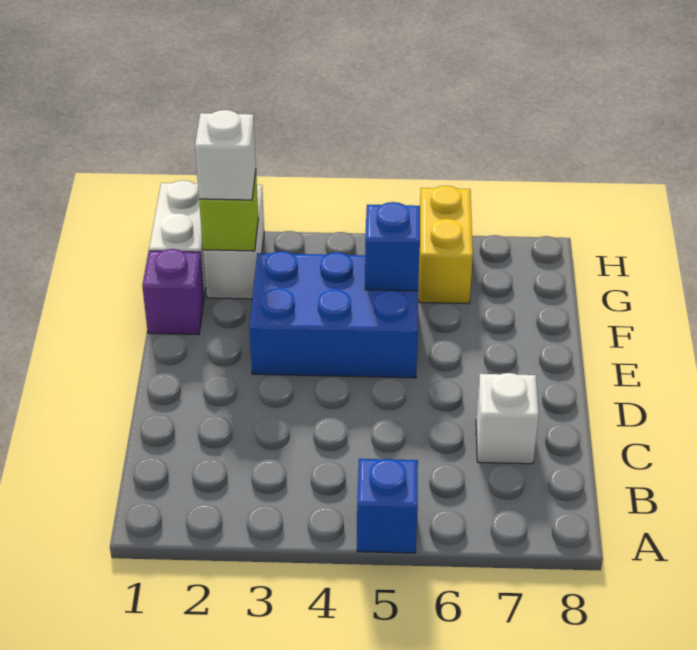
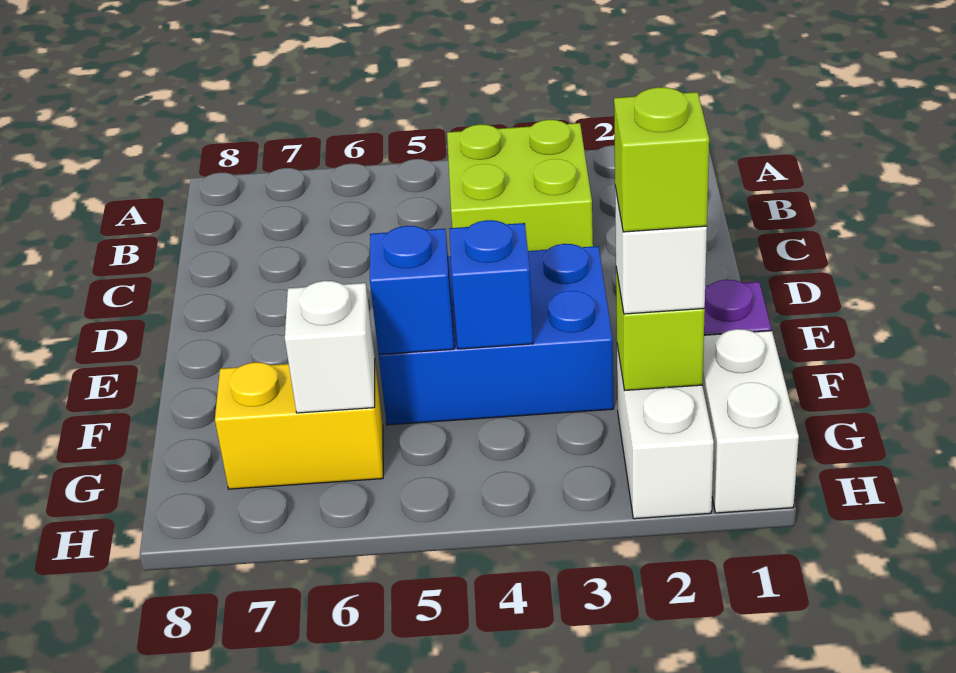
blue 1x1 brick [357,459,418,553] -> blue 1x1 brick moved to [450,220,533,349]
none -> lime 2x2 brick [447,120,593,251]
white 1x1 brick [476,373,539,464] -> white 1x1 brick moved to [285,281,375,413]
none -> lime 1x1 brick [614,87,709,232]
yellow 1x2 brick [419,186,473,304] -> yellow 1x2 brick turned to [215,362,383,489]

